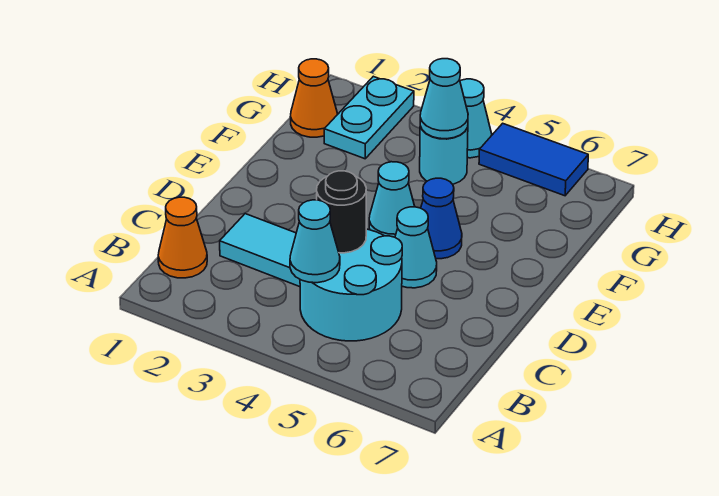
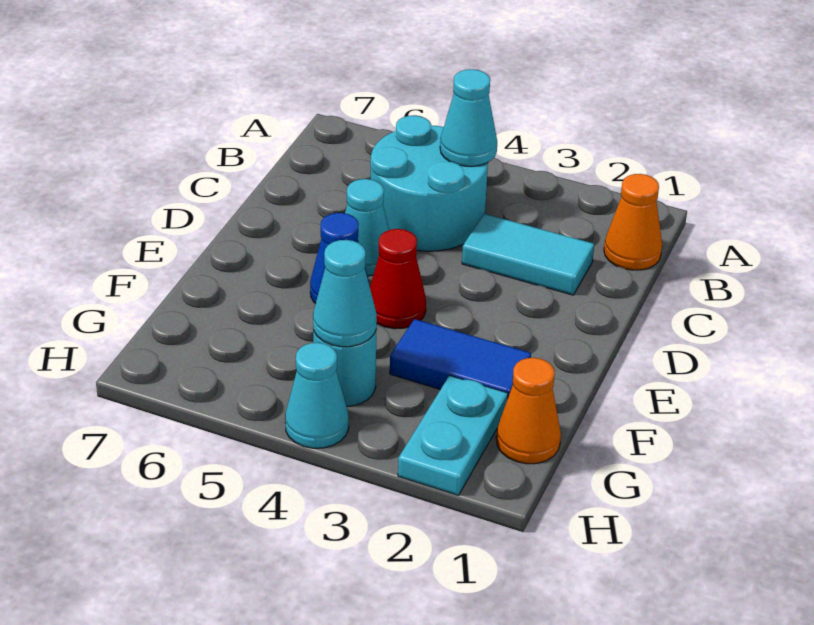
black 1x1 round brick [317,171,366,253] -> none
cyan 1x1 cone [369,162,415,237] -> red 1x1 cone [370,229,426,329]
blue 1x2 tile [479,123,588,196] -> blue 1x2 tile moved to [390,319,531,397]

